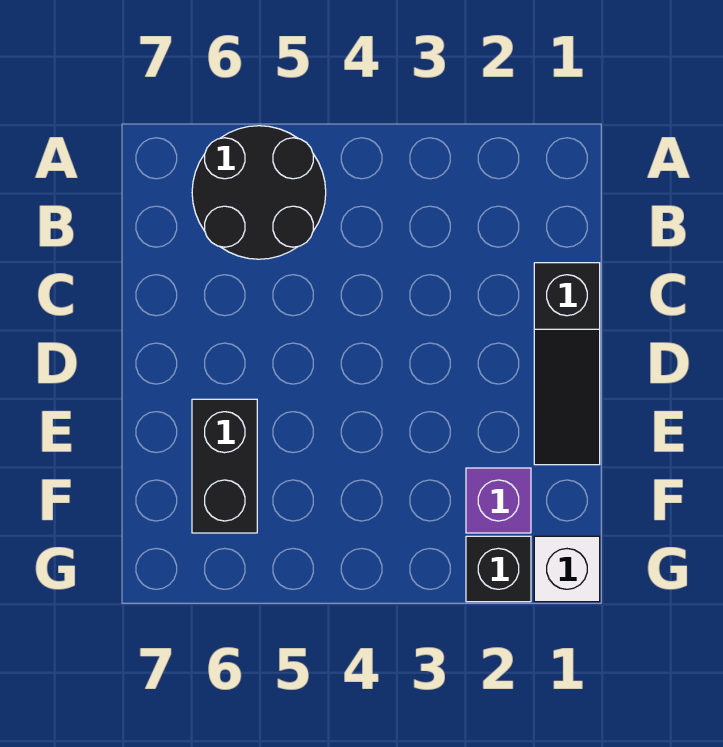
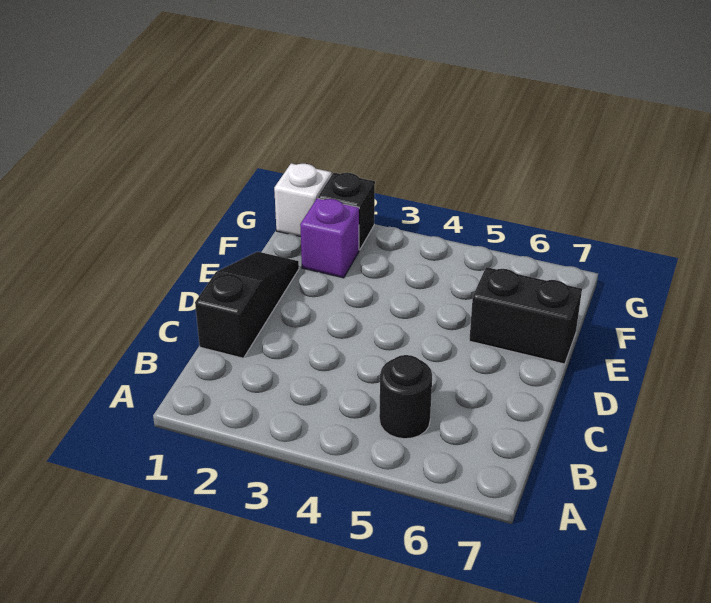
black 2x2 round brick [192,126,326,259] -> black 1x1 round brick [379,355,432,439]
black 1x2 brick [192,399,257,533] -> black 1x2 brick turned to [469,267,582,364]

